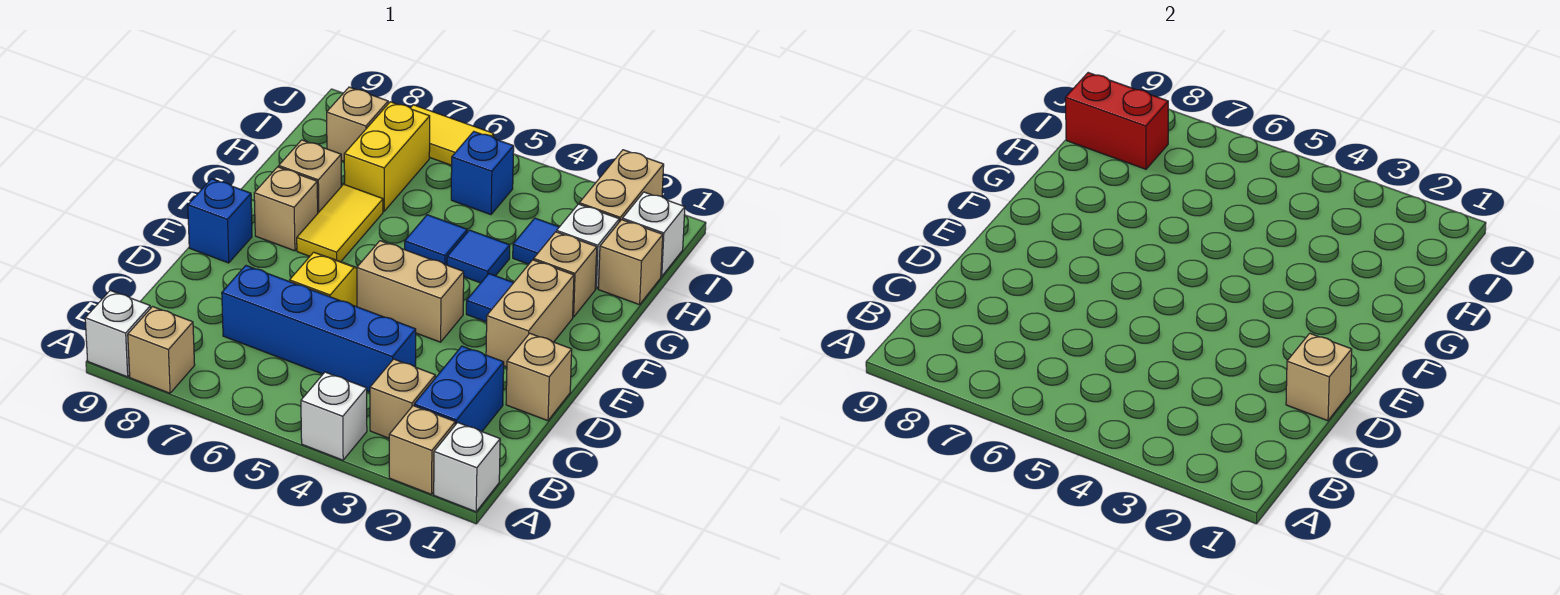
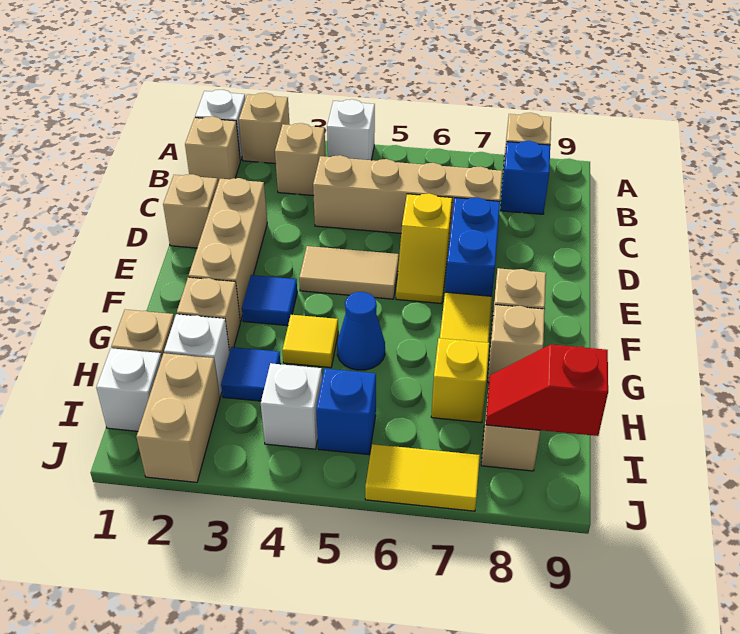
white 1x1 brick [85,290,151,377] -> white 1x1 brick moved to [261,363,322,449]
blue 1x2 brick [414,346,504,432] -> blue 1x2 brick moved to [445,197,500,296]
blue 1x4 brick [222,266,416,392] -> tan 1x4 brick [313,155,502,233]
tan 1x1 brick [1286,333,1352,421] -> tan 1x1 brick moved to [185,116,241,182]
tan 1x2 brick [486,260,574,367] -> tan 1x3 brick [189,178,267,321]
tan 1x2 brick [357,241,464,342] -> tan 1x2 tile [299,246,399,299]
blue 1x1 brick [188,179,252,263] -> blue 1x1 brick moved to [500,141,550,214]
blue 1x1 tile [447,230,510,283] -> yellow 1x1 tile [282,315,338,368]
blue 1x1 tile [405,215,467,265] -> blue 1x1 cone [337,292,385,370]
yellow 1x2 brick [344,102,430,211] -> yellow 1x1 brick [431,338,489,423]
red 1x2 brick [1065,73,1168,169] -> red 1x2 slope [486,345,608,436]

